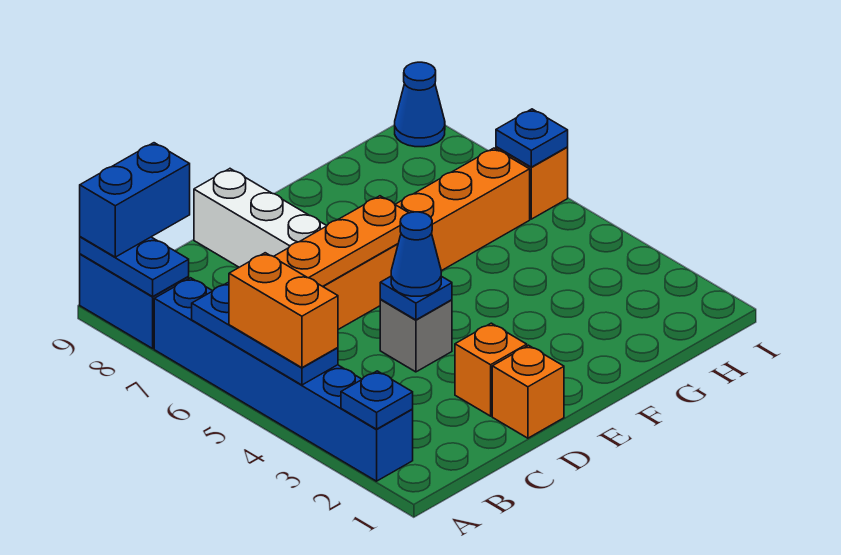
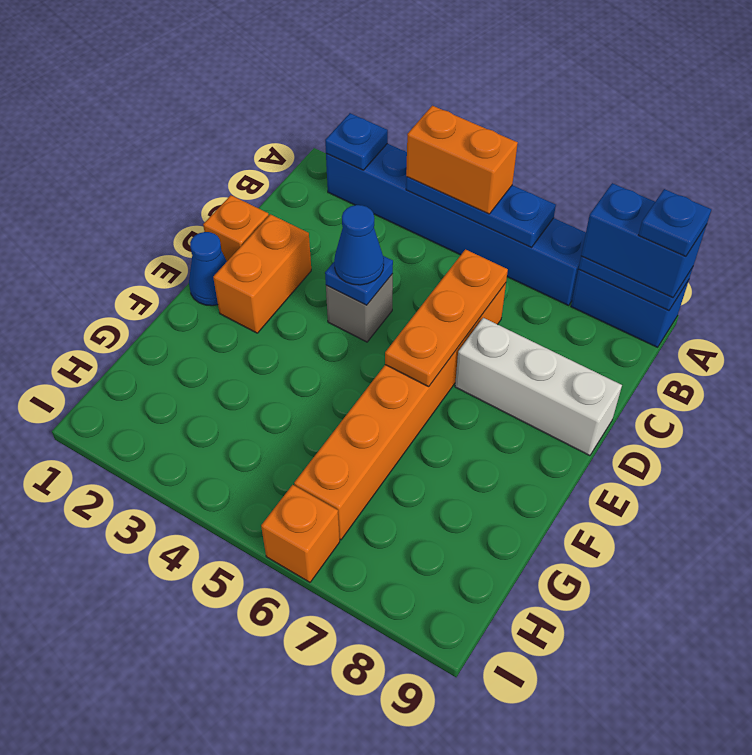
blue 1x2 brick [80,143,190,257] -> blue 1x2 brick turned to [581,183,706,298]
orange 1x1 brick [455,323,527,416] -> orange 1x2 brick [213,214,311,333]
blue 1x1 plate [496,109,568,167] -> blue 1x1 plate moved to [639,189,711,256]
blue 1x1 cone [395,62,445,147] -> blue 1x1 cone moved to [189,232,227,306]

